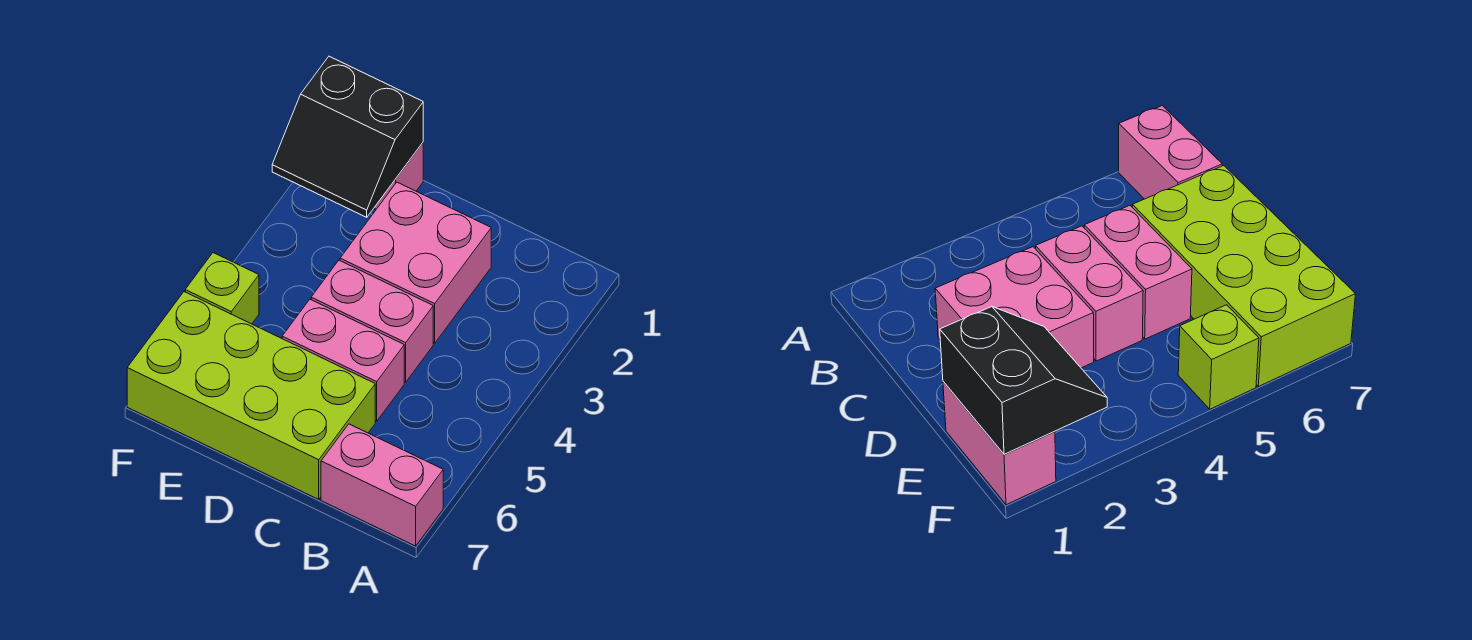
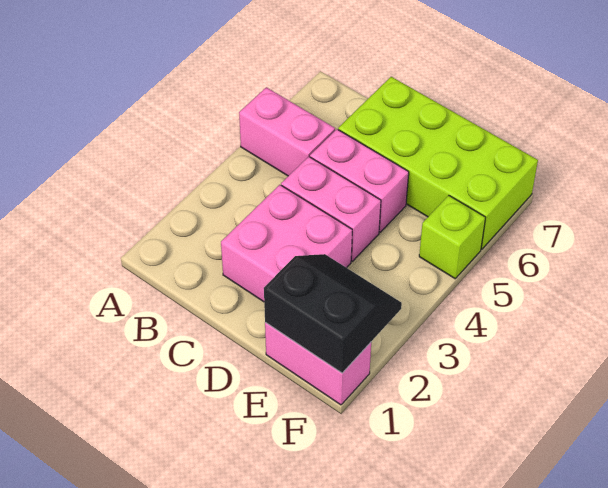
pink 1x2 brick [321,424,443,546] -> pink 1x2 brick moved to [239,87,335,176]

